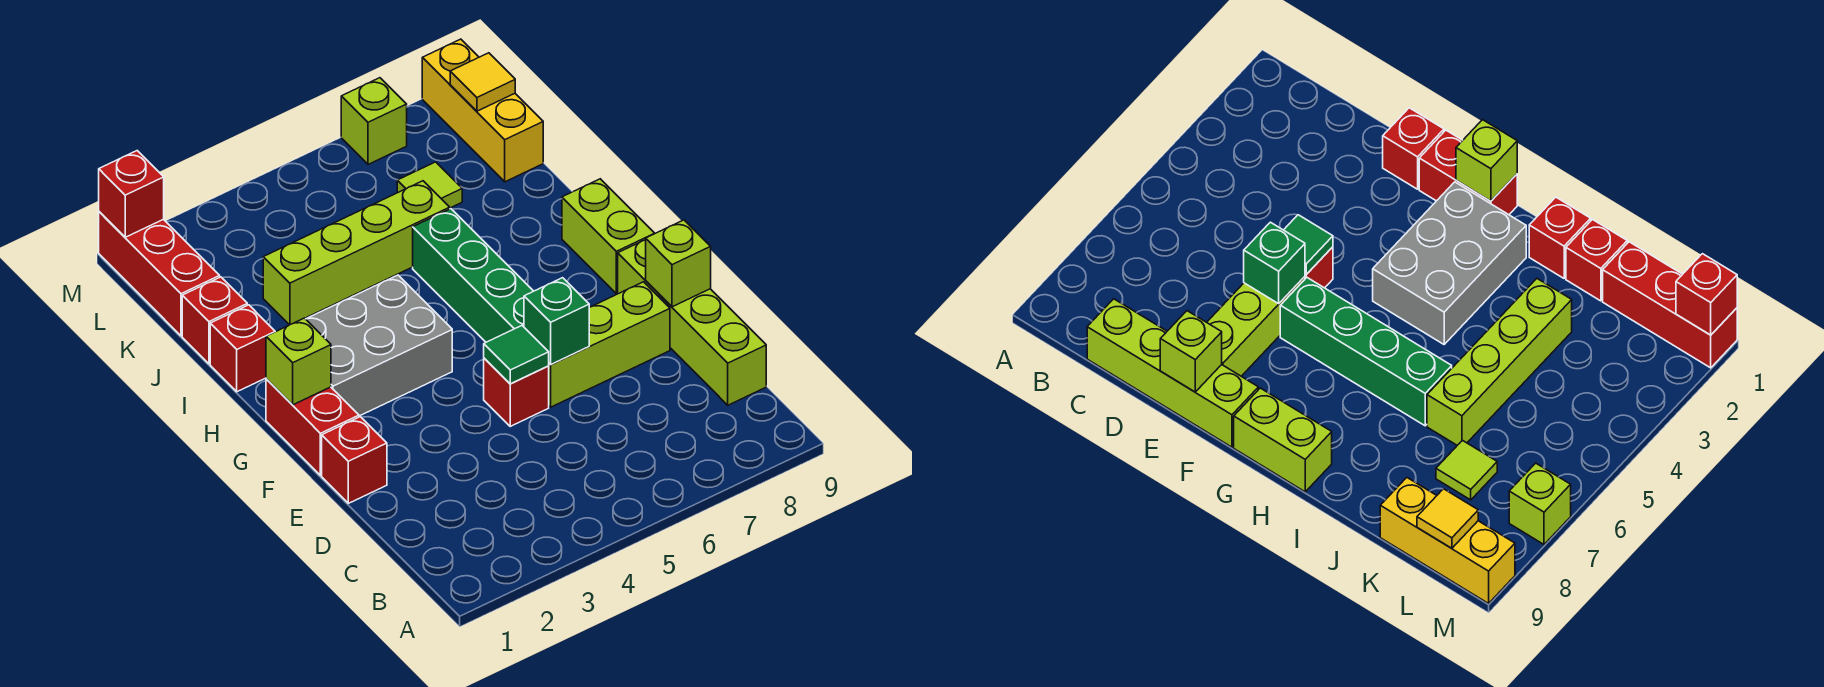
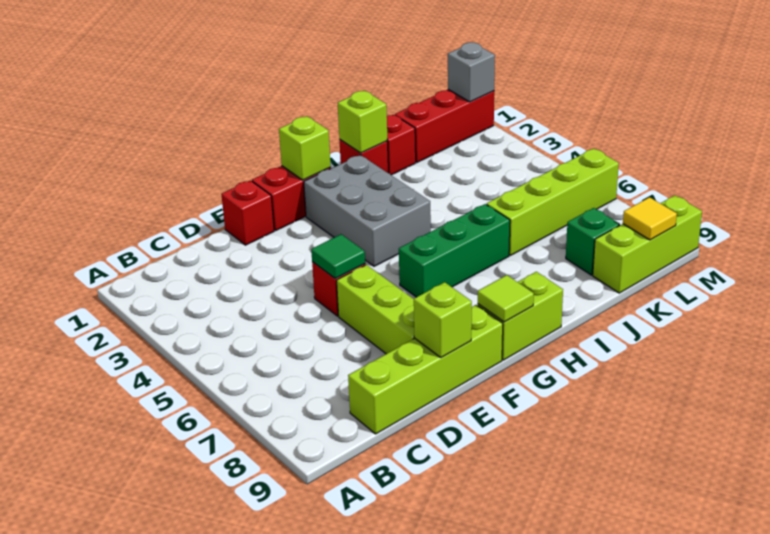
green 1x1 brick [524,278,589,365] -> green 1x1 brick moved to [566,208,620,275]
green 1x4 brick [413,209,533,342] -> green 1x3 brick [399,204,510,297]
lime 1x4 brick [263,181,450,325] -> lime 1x4 brick turned to [487,148,619,255]
lime 1x1 tile [397,162,462,208] -> lime 1x1 tile moved to [478,275,534,322]
yellow 1x3 brick [422,39,543,182] -> lime 1x3 brick [593,195,702,293]
red 1x1 brick [99,151,164,237] -> grey 1x1 brick [448,42,495,102]
lime 1x1 brick [341,78,407,164] -> lime 1x1 brick moved to [338,91,388,153]

